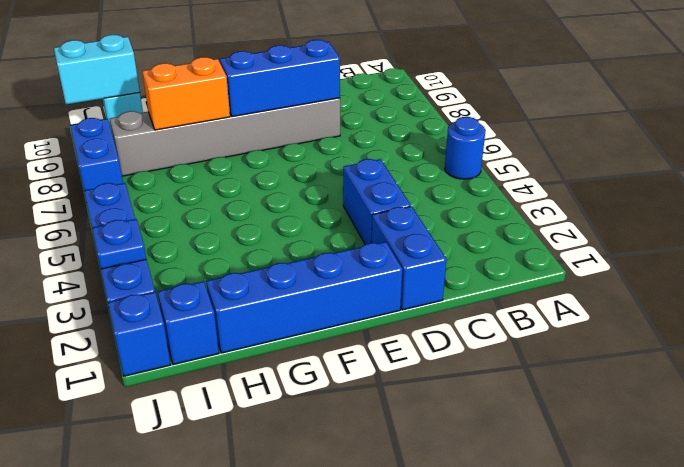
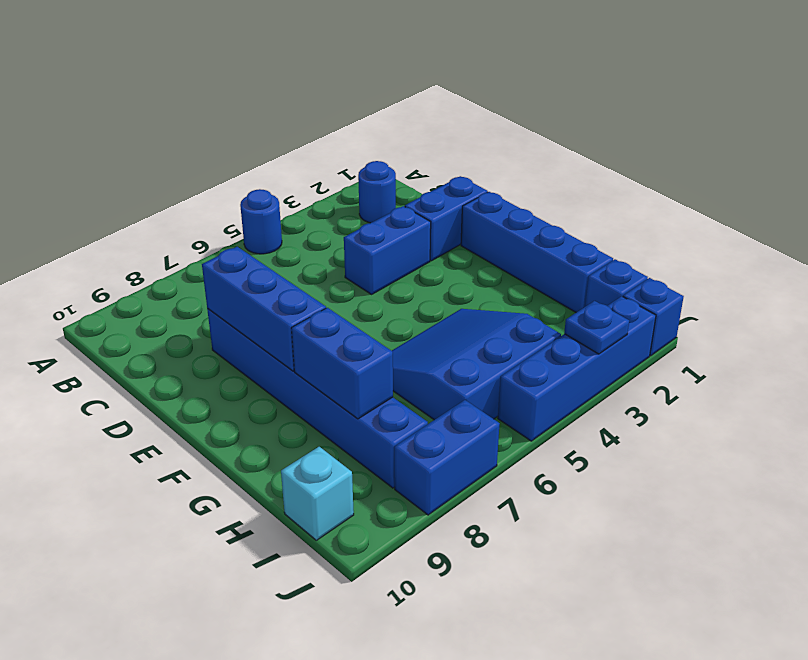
none -> blue 1x1 round brick [358,161,396,223]
grey 1x6 brick [110,98,340,176] -> blue 1x6 brick [207,309,428,488]
none -> blue 3x3 slope [392,309,561,420]
orange 1x2 brick [142,57,230,130] -> blue 1x2 brick [291,308,393,419]
cyan 1x2 brick [54,35,140,104] -> none

